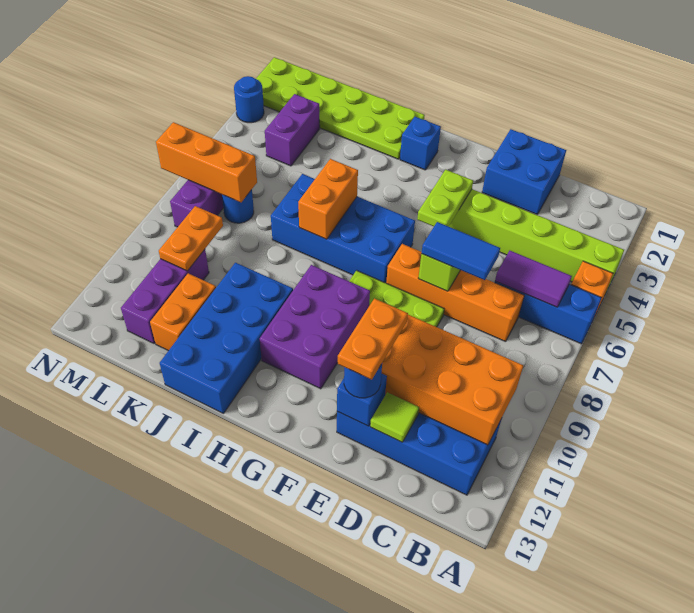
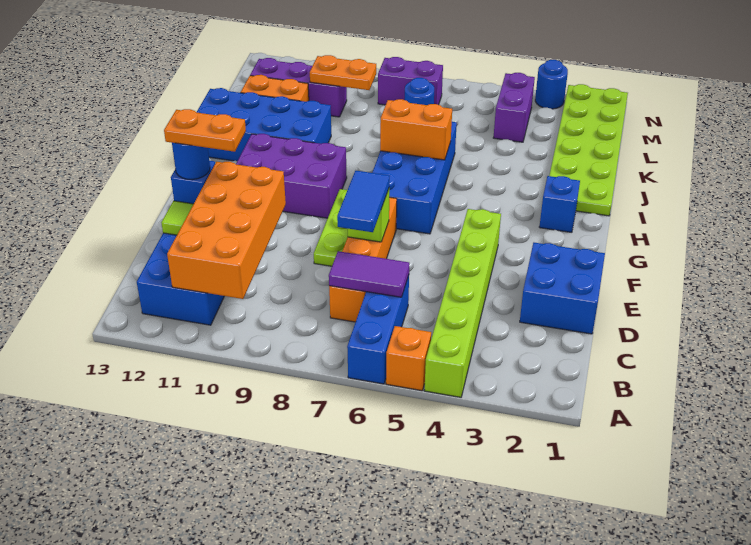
purple 1x2 tile [495,251,572,307] -> purple 1x2 tile turned to [329,251,409,297]
lime 1x2 plate [417,170,473,227] -> none
purple 1x2 brick [265,94,320,166] -> purple 1x2 brick turned to [493,73,535,142]
orange 1x3 brick [156,122,257,202] -> none

